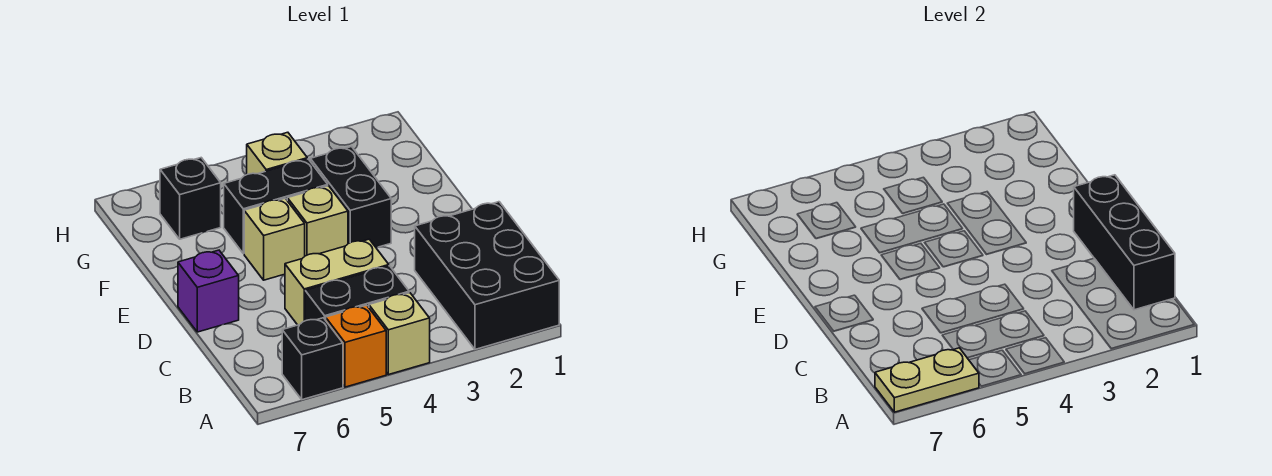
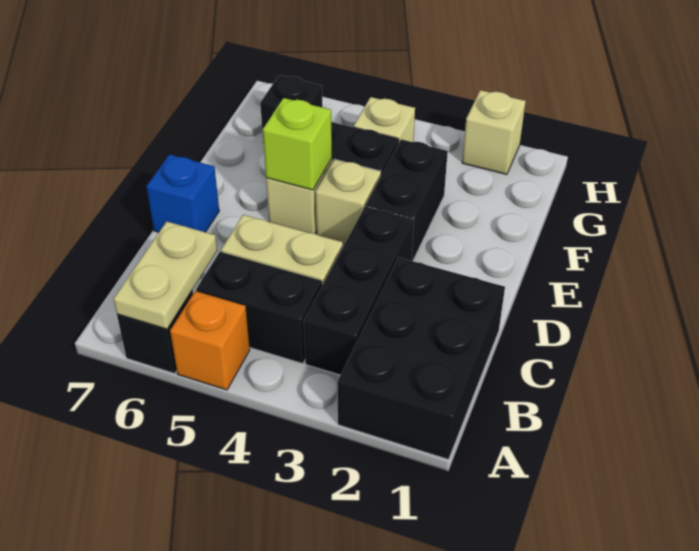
tan 1x1 brick [369,293,430,375] -> tan 1x1 brick moved to [462,90,526,174]
tan 1x2 plate [875,348,979,412] -> tan 1x2 plate turned to [114,222,217,329]
black 1x3 brick [1074,175,1175,310] -> black 1x3 brick moved to [304,206,414,375]
purple 1x1 brick [178,250,239,332] -> blue 1x1 brick [146,154,219,232]
none -> lime 1x1 brick [263,98,332,190]

